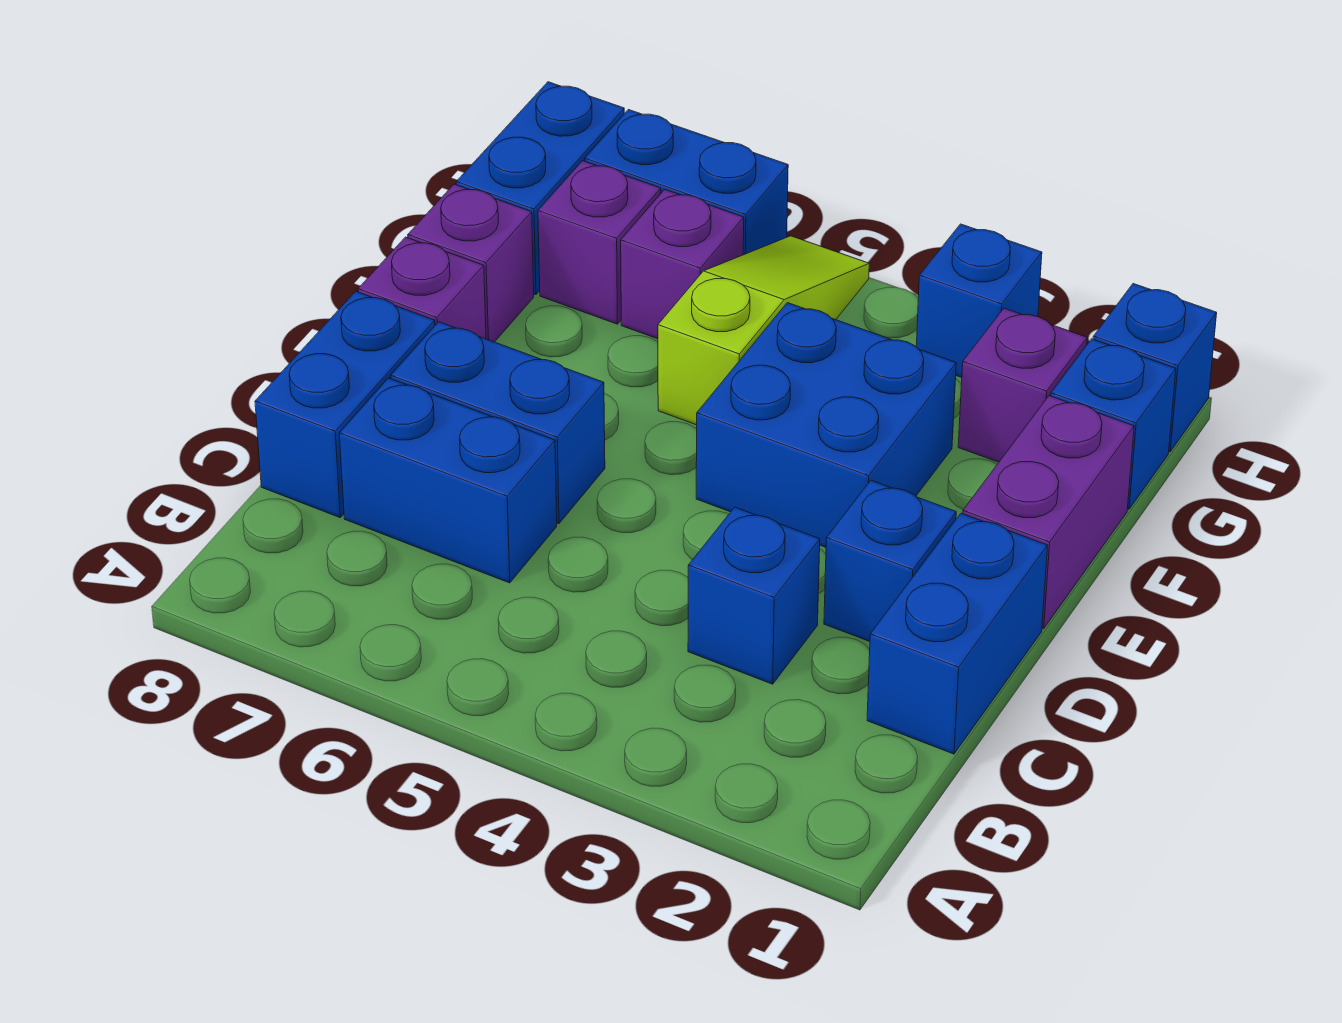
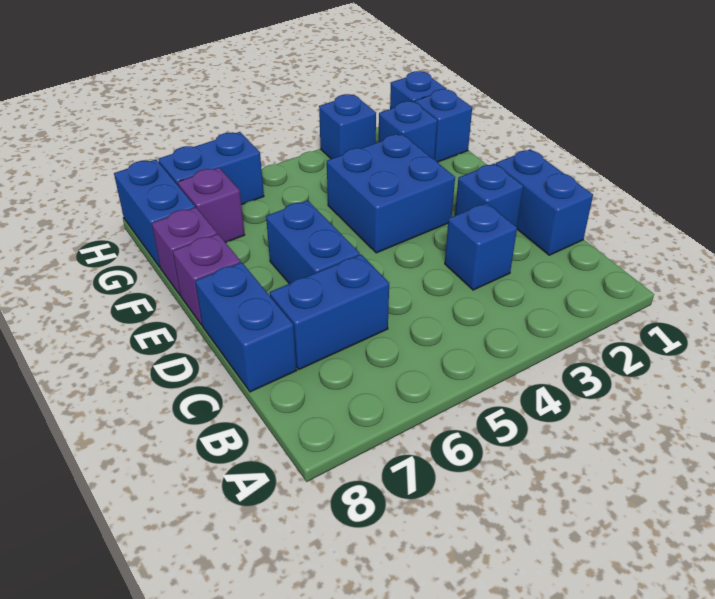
blue 1x2 brick [391,322,605,524] -> blue 1x2 brick turned to [266,200,360,284]
purple 1x2 brick [963,396,1134,629] -> none
lime 1x3 slope [658,236,869,425] -> none
purple 1x1 brick [958,308,1087,462] -> blue 1x1 brick [378,101,437,159]
purple 1x1 brick [621,190,744,339] -> none

